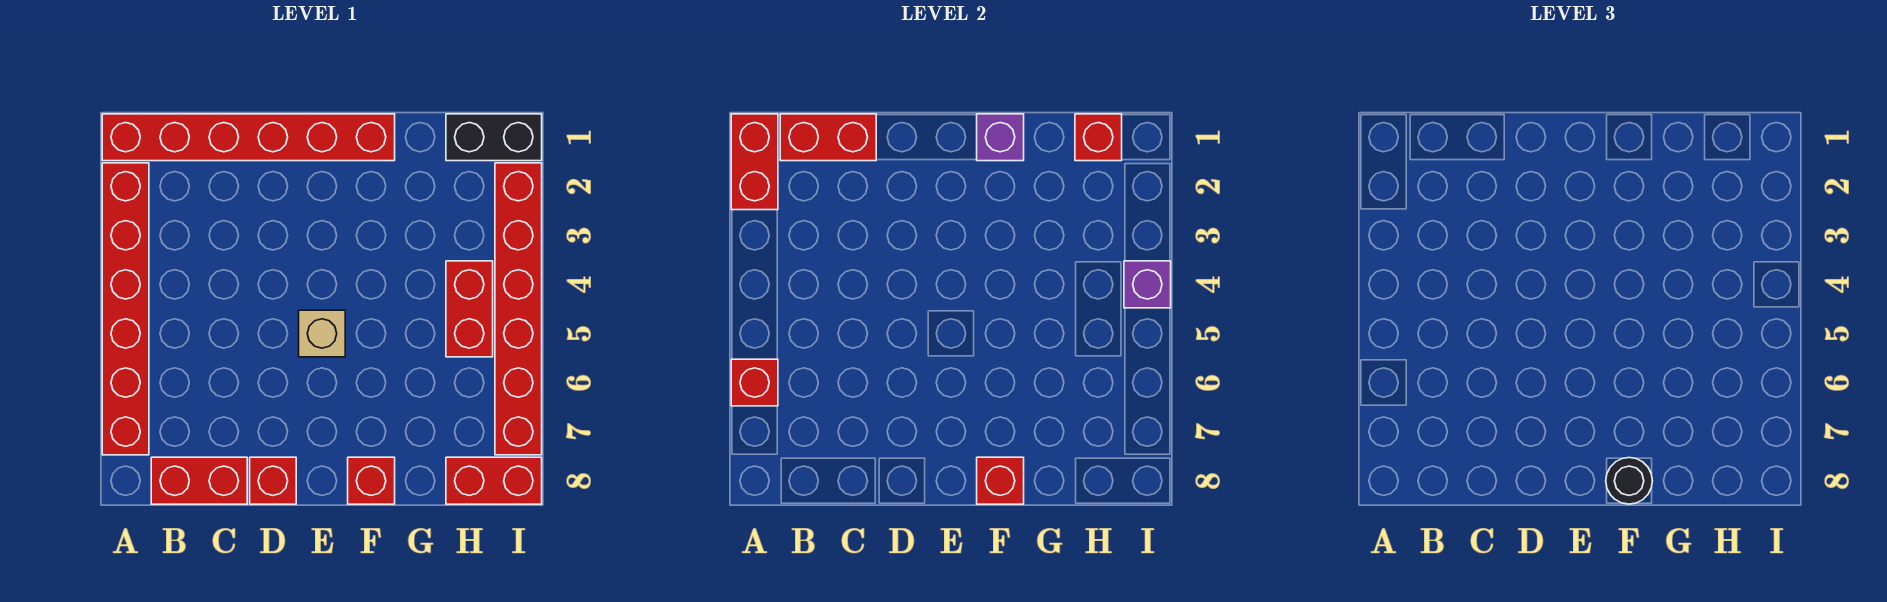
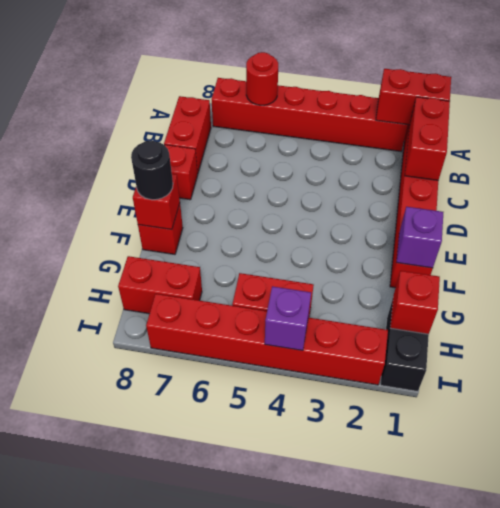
red 1x1 brick [731,359,778,406] -> red 1x1 round brick [246,52,278,105]
tan 1x1 brick [299,310,345,357] -> none
red 1x2 brick [446,457,542,504] -> red 1x2 brick turned to [118,256,202,314]

